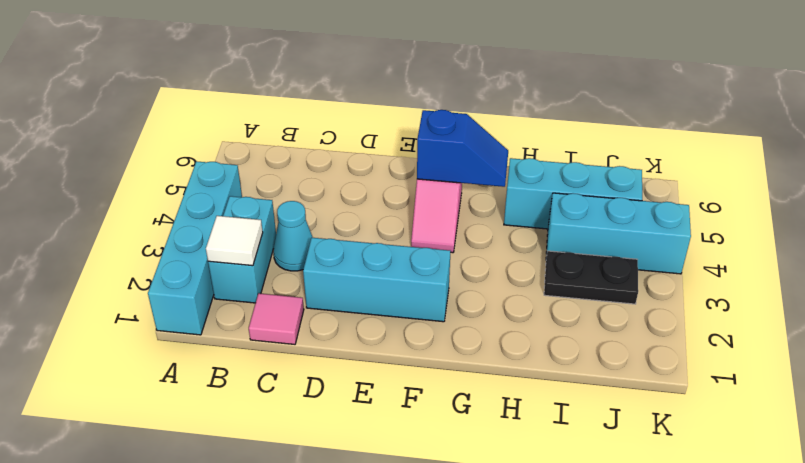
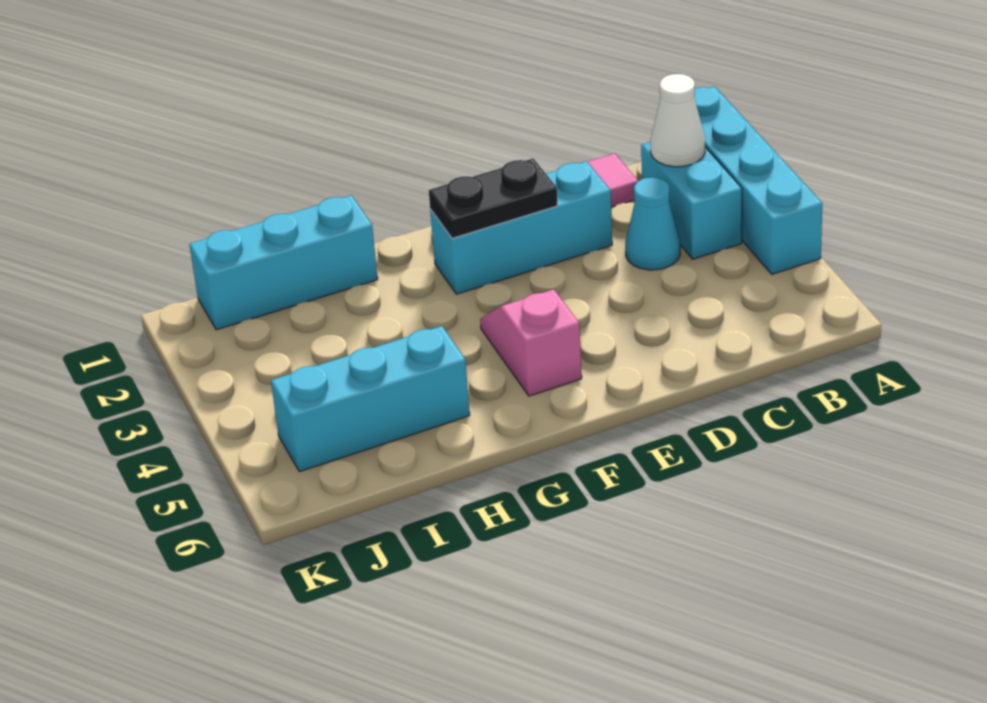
white 1x1 tile [206,216,263,266] -> white 1x1 cone [651,74,705,167]
blue 1x2 slope [417,110,508,187] -> none
black 1x2 plate [544,251,638,304] -> black 1x2 plate moved to [429,159,558,238]
cyan 1x3 brick [546,193,691,274] -> cyan 1x3 brick moved to [190,195,378,330]

